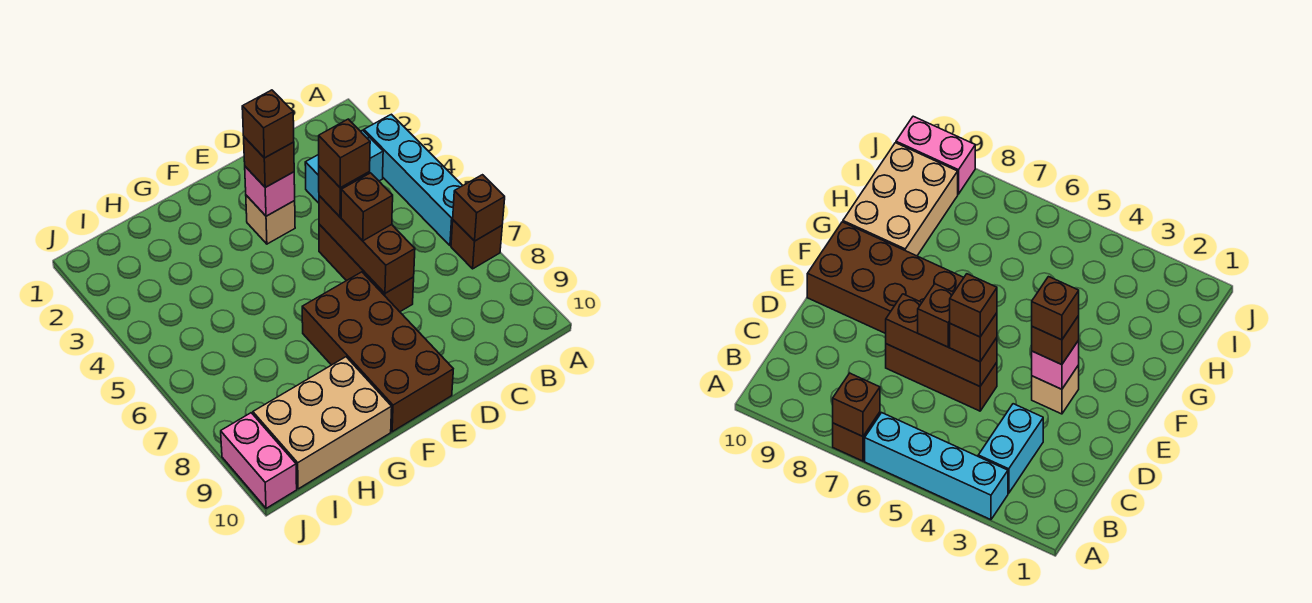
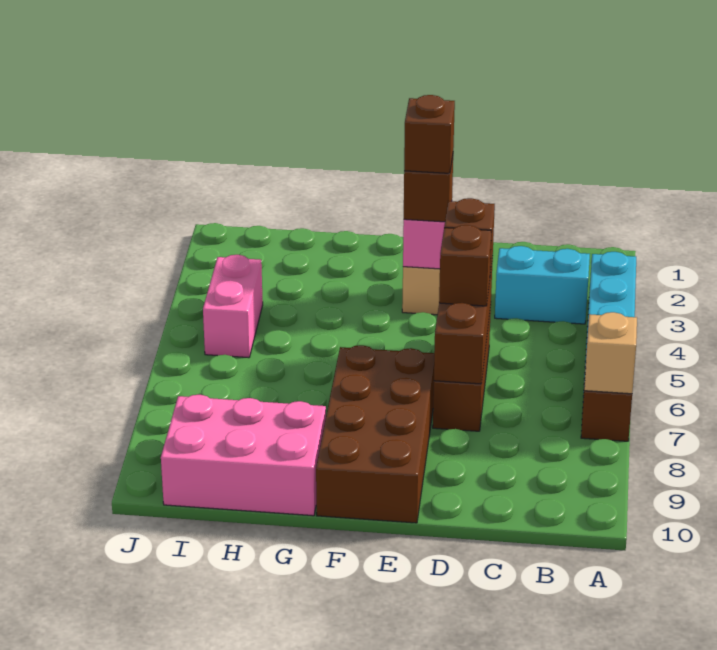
brown 1x1 brick [453,175,505,241] -> tan 1x1 brick [584,312,637,394]
brown 1x1 brick [319,119,370,188] -> none
tan 2x3 brick [253,357,392,489] -> pink 2x3 brick [161,395,326,516]
pink 1x2 brick [221,413,297,508] -> pink 1x2 brick moved to [203,255,263,358]

